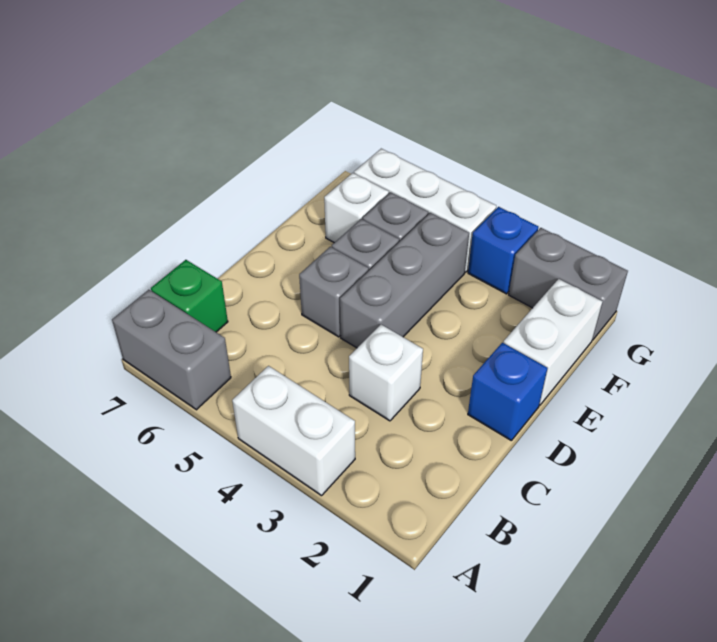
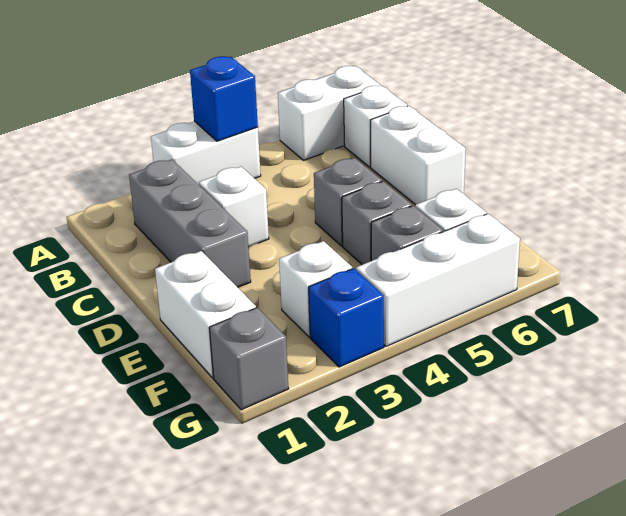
grey 1x2 brick [112,290,231,410] -> white 1x2 brick [278,66,380,160]
green 1x1 brick [151,260,228,332] -> white 1x1 brick [344,86,407,167]
none -> white 1x2 brick [371,106,466,205]
blue 1x1 brick [468,343,548,440] -> blue 1x1 brick moved to [190,56,258,141]
grey 1x3 brick [340,213,469,348] -> grey 1x3 brick moved to [129,160,251,287]
none -> white 1x1 brick [279,241,352,337]
grey 1x2 brick [509,228,628,340] -> grey 1x1 brick [209,308,288,410]

